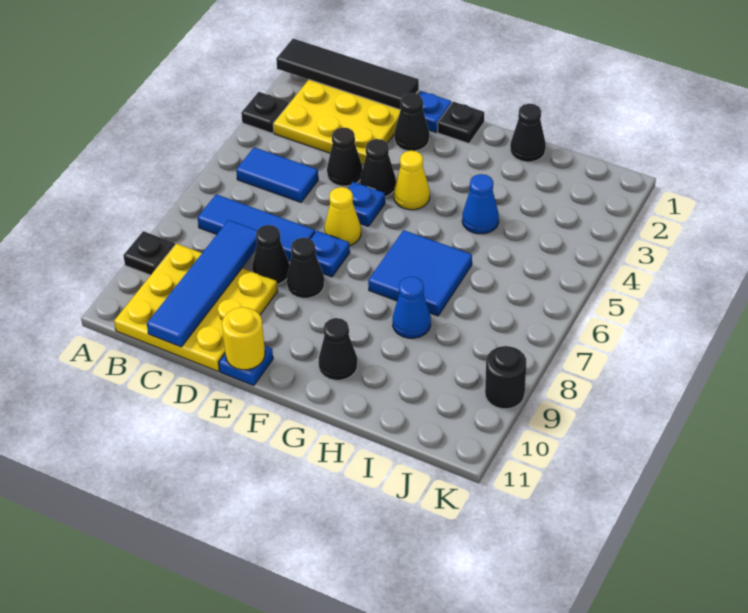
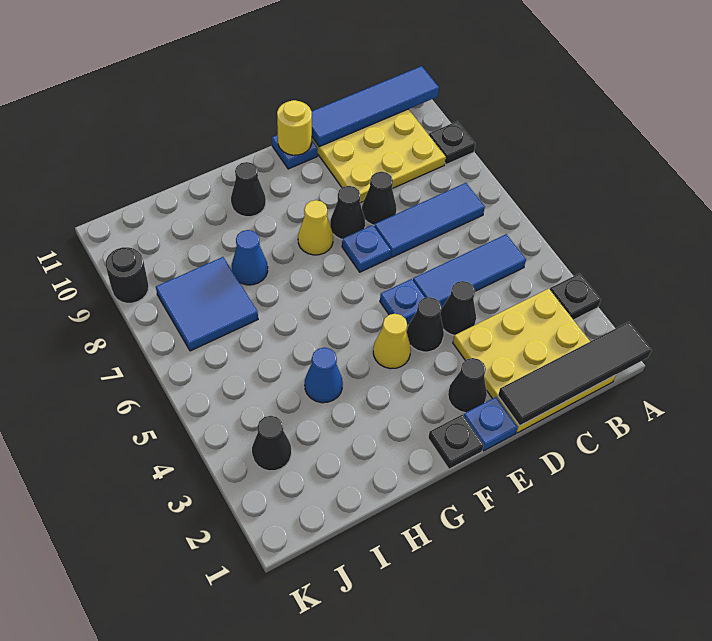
blue 1x2 tile [236,147,318,202] -> blue 1x3 tile [413,234,526,307]
blue 1x4 tile [147,220,257,347] -> blue 1x4 tile turned to [312,66,439,147]
yellow 1x1 cone [324,187,361,246] -> yellow 1x1 cone moved to [298,200,333,255]
blue 2x2 tile [368,230,472,316] -> blue 2x2 tile moved to [156,257,258,351]
black 1x1 cone [510,104,546,162] -> black 1x1 cone moved to [252,416,291,471]

